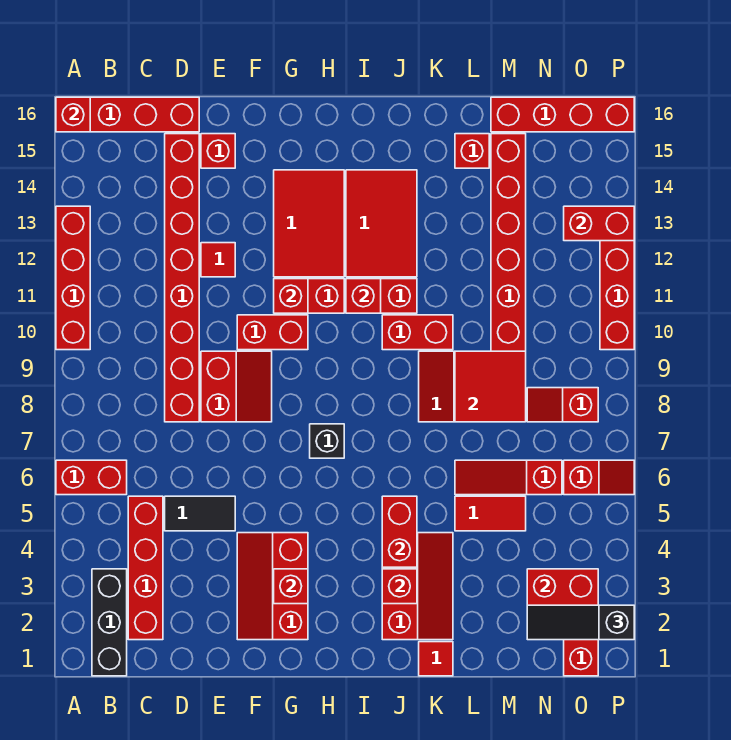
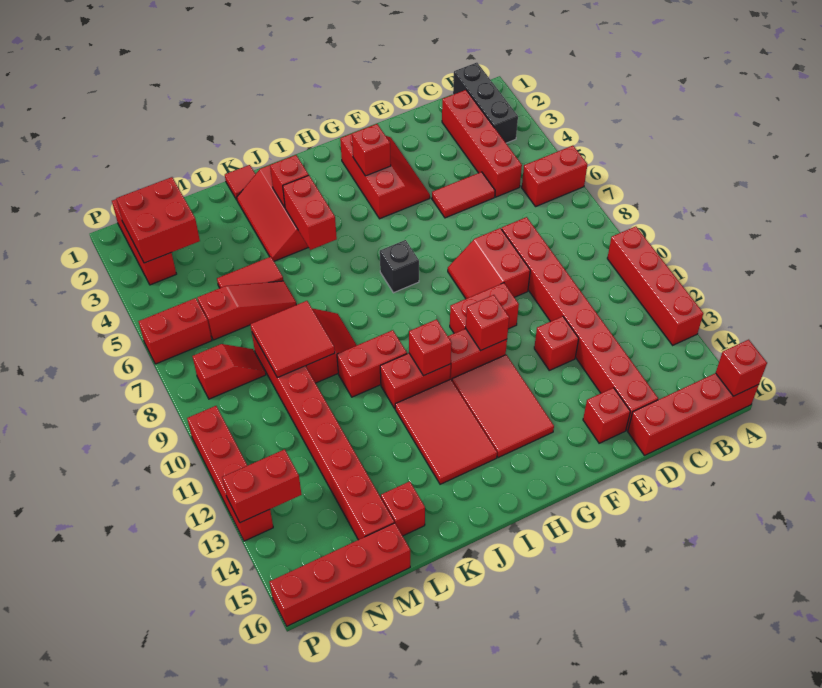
black 1x2 tile [165,496,235,531] -> red 1x2 tile [432,172,495,218]
red 1x1 tile [201,243,235,277] -> red 1x1 brick [534,316,579,370]
black 1x3 slope [527,605,634,640] -> none
red 1x2 slope [564,460,634,495] -> red 1x2 brick [138,298,212,364]

